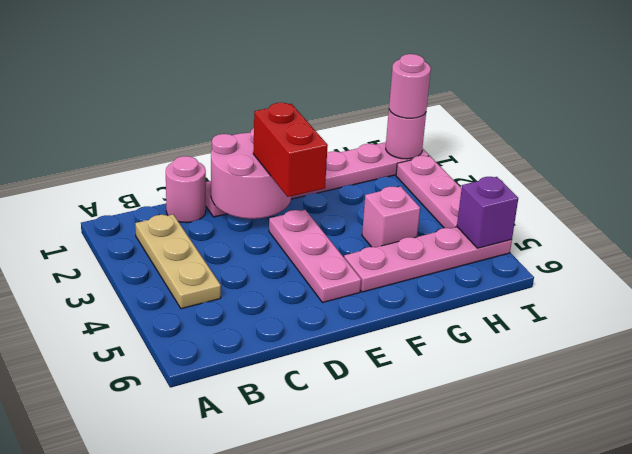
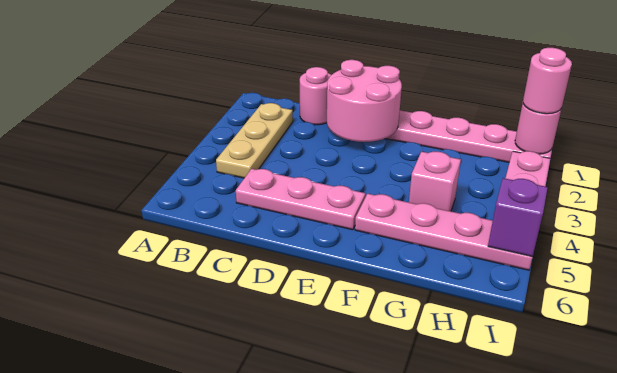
red 1x2 brick [253,103,328,197] -> none
pink 1x3 plate [269,210,361,303] -> pink 1x3 plate turned to [236,169,365,230]

